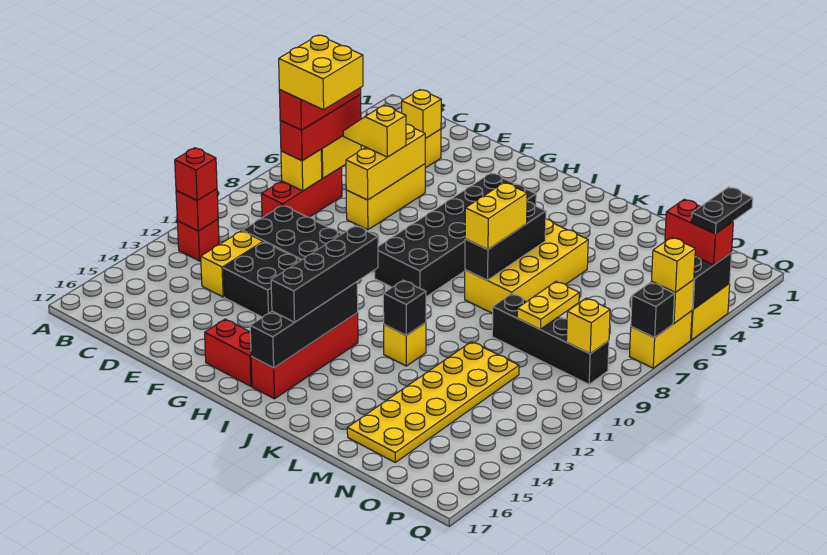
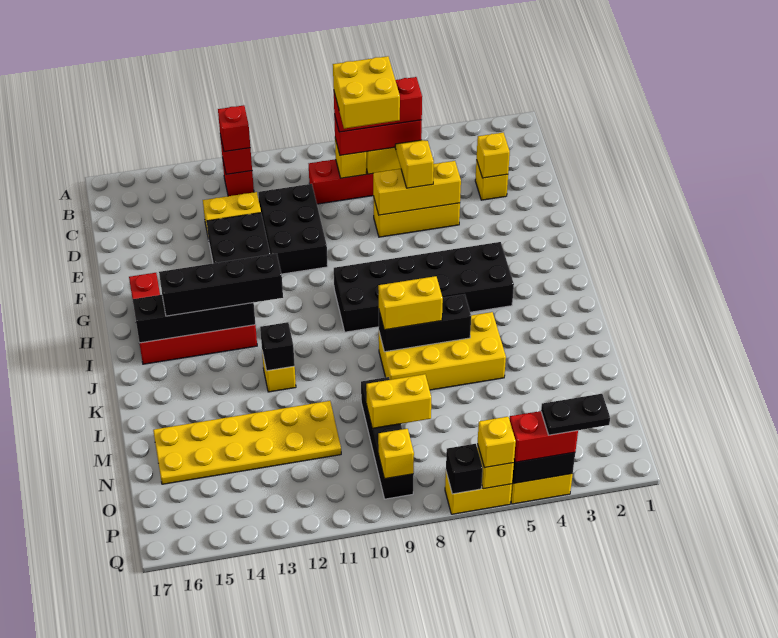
yellow 1x2 plate [517,282,579,329] -> yellow 1x2 brick [366,374,431,428]
red 1x2 brick [665,199,733,265] -> red 1x2 brick turned to [510,411,578,462]

